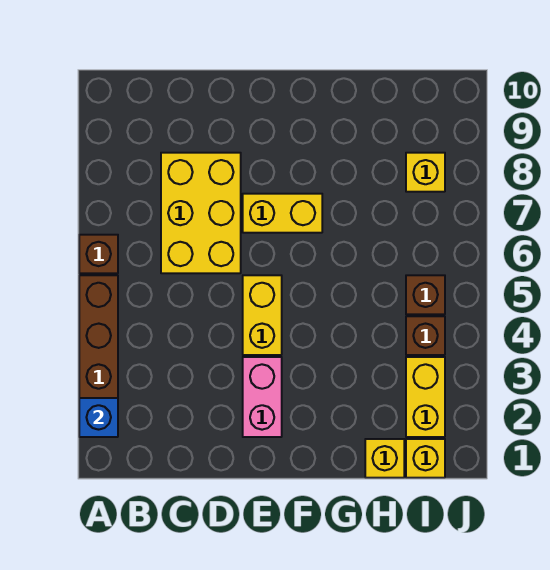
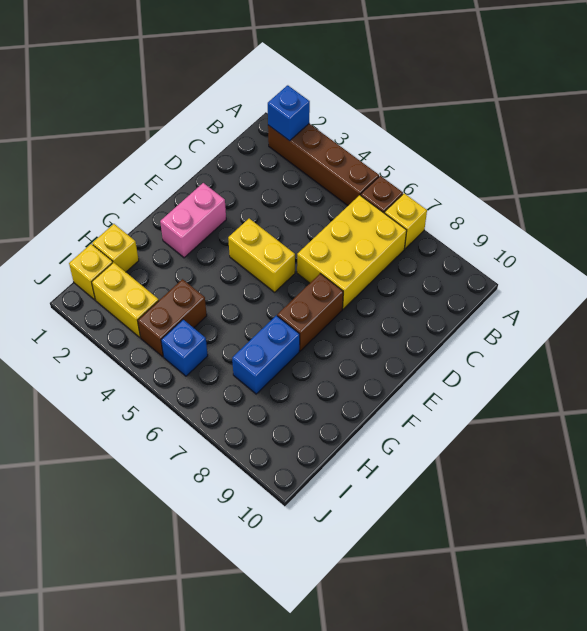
yellow 2x3 brick [161,153,241,273] -> yellow 2x3 brick turned to [297,195,407,309]
pink 1x2 brick [243,357,282,437] -> pink 1x2 brick turned to [160,183,226,258]
yellow 1x2 brick [243,194,322,233] -> brown 1x2 brick [277,274,343,351]
none -> blue 1x2 brick [232,315,300,394]
brown 1x1 brick [406,316,445,355] -> brown 1x2 brick [138,279,207,357]
brown 1x1 brick [406,275,445,314] -> blue 1x1 brick [161,320,208,376]
yellow 1x1 brick [406,153,445,192] -> yellow 1x1 brick moved to [385,193,427,248]

